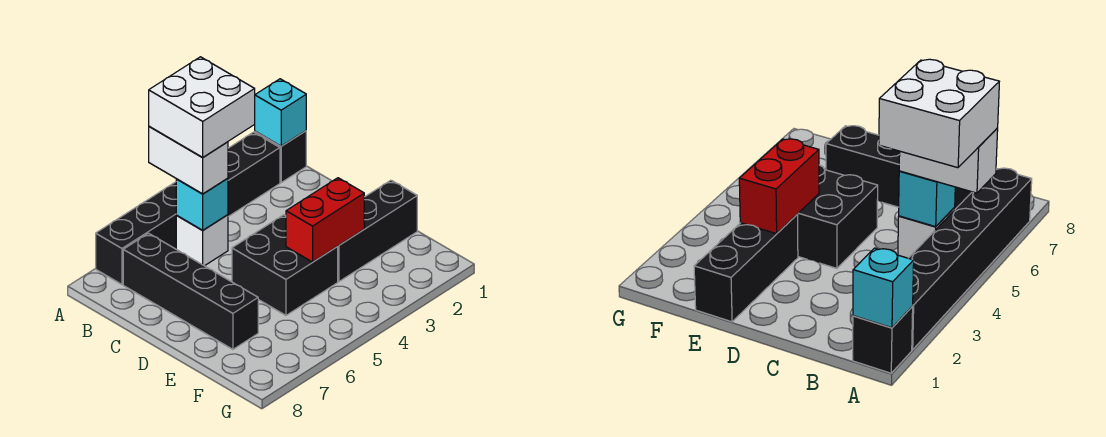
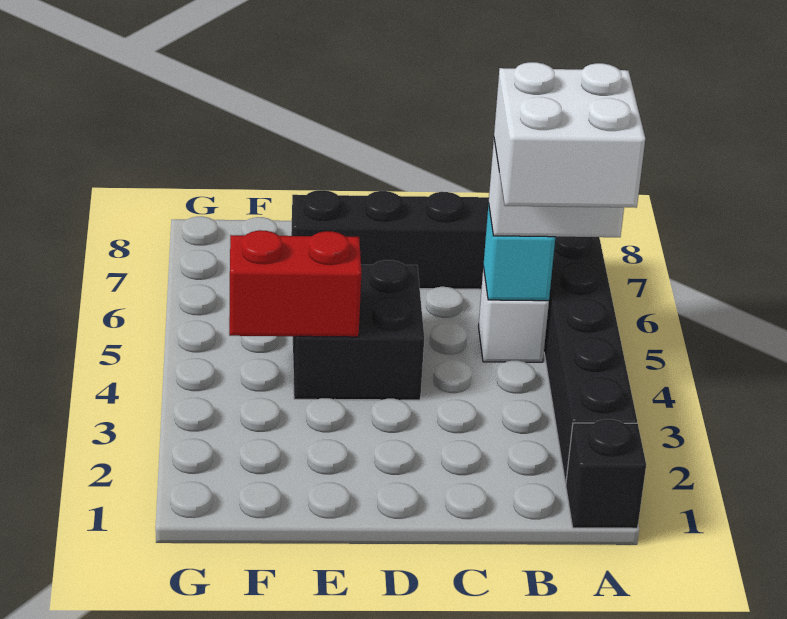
cyan 1x1 brick [255,79,306,146] -> none
black 1x3 brick [337,180,417,281] -> none
red 1x2 brick [286,178,364,262] -> red 1x2 brick turned to [229,230,362,337]

